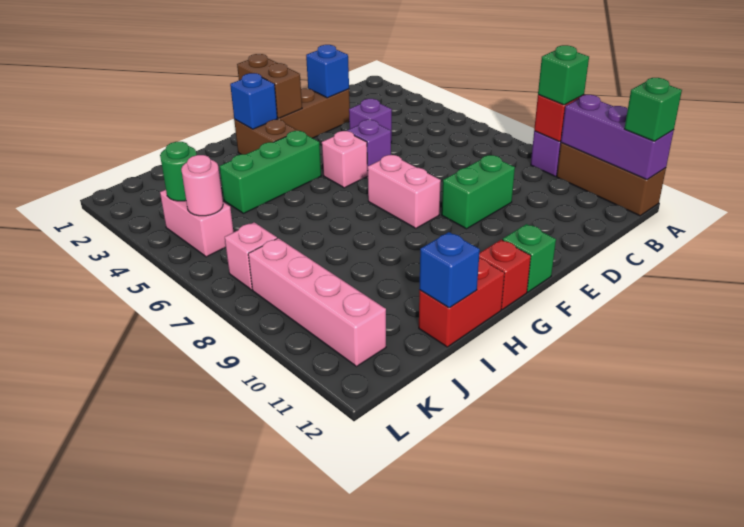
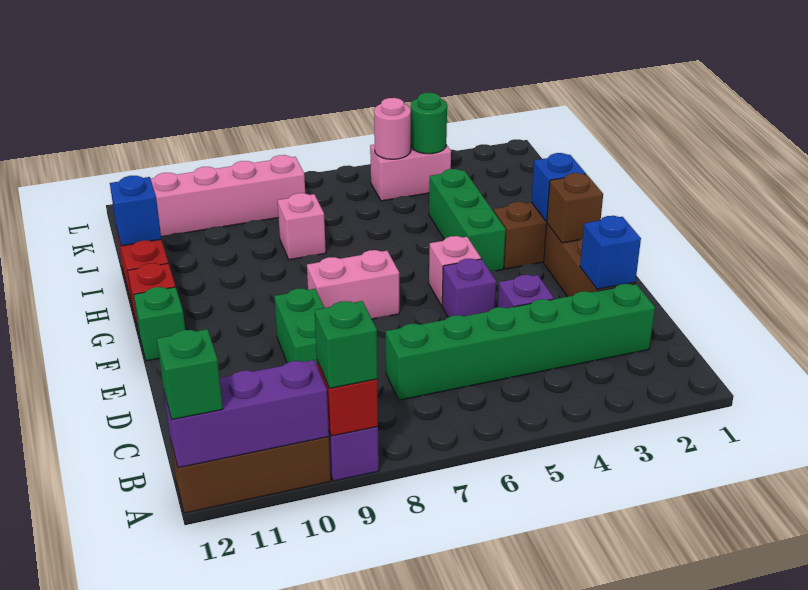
none -> green 1x6 brick [386,284,655,400]
brown 1x2 brick [237,54,302,118] -> brown 1x1 brick [547,173,603,243]
pink 1x1 brick [225,222,277,290] -> pink 1x1 brick moved to [278,193,326,260]

